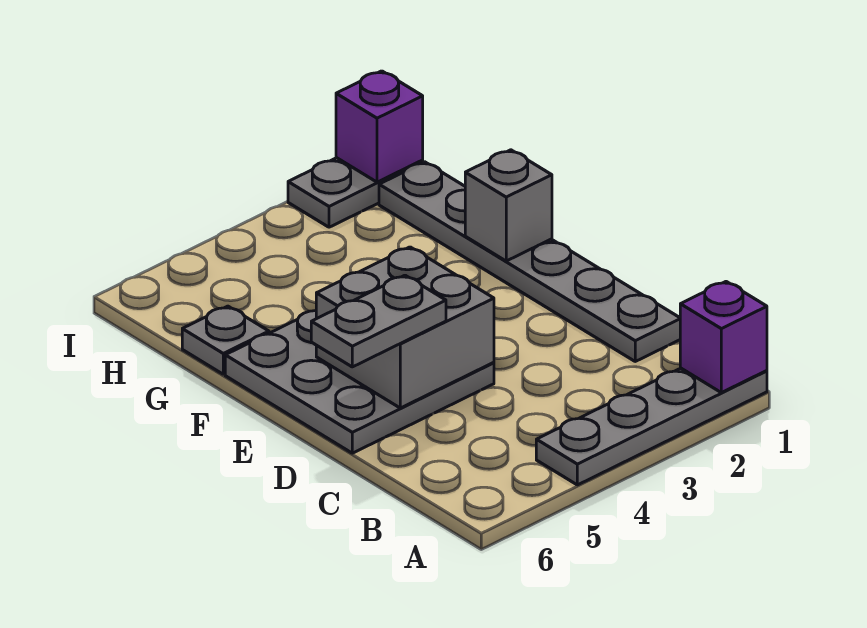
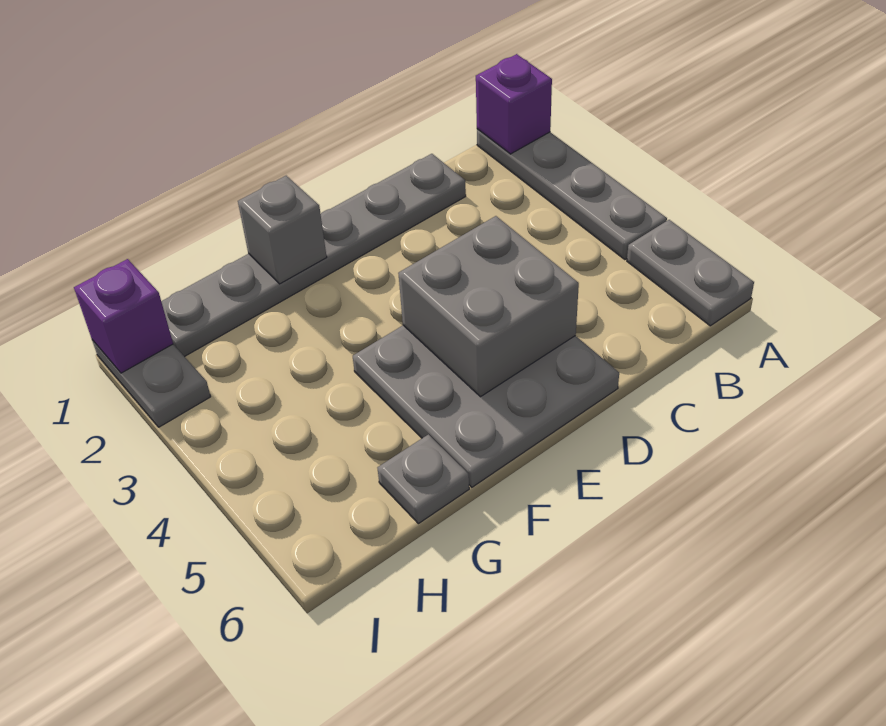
grey 1x2 plate [311,275,446,367] -> grey 1x2 plate moved to [627,220,754,326]

